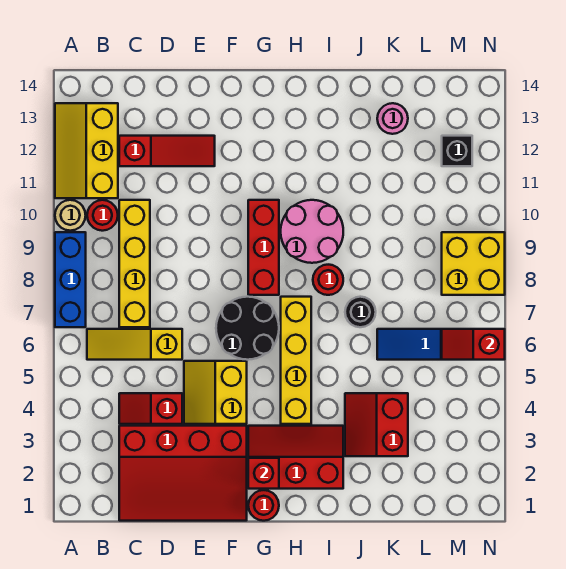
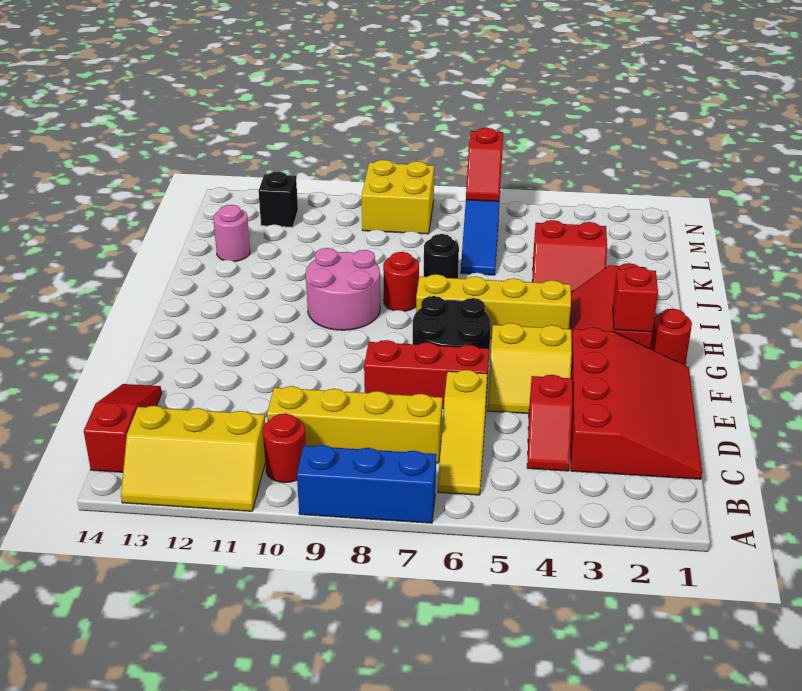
tan 1x1 round brick [55,200,86,231] -> none
red 1x3 slope [119,136,215,166] -> red 1x3 slope moved to [84,384,162,472]
red 1x3 brick [248,200,279,295] -> red 1x3 brick moved to [364,340,489,409]

